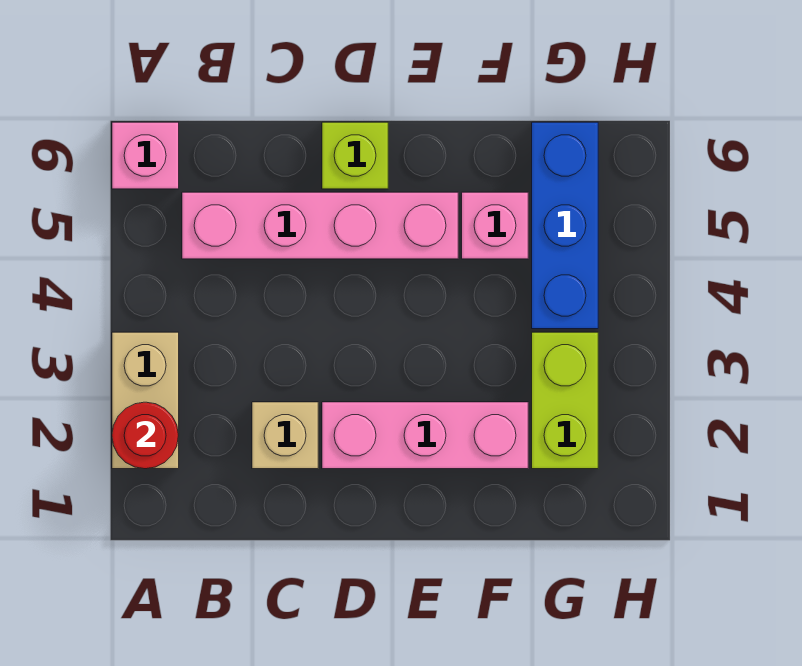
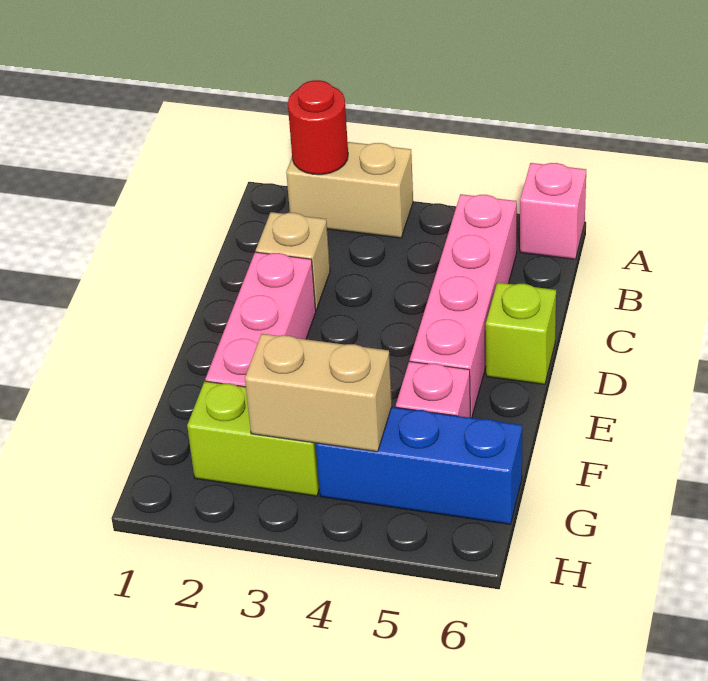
none -> tan 1x2 brick [245,334,392,452]

